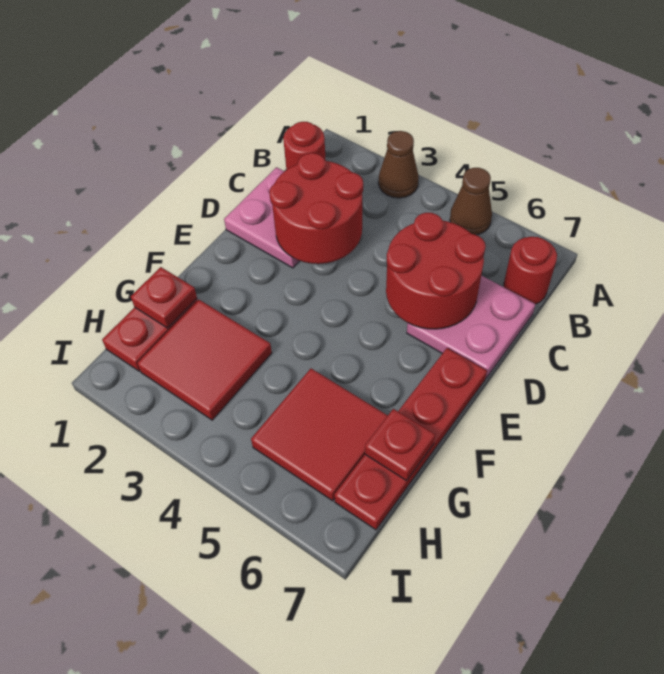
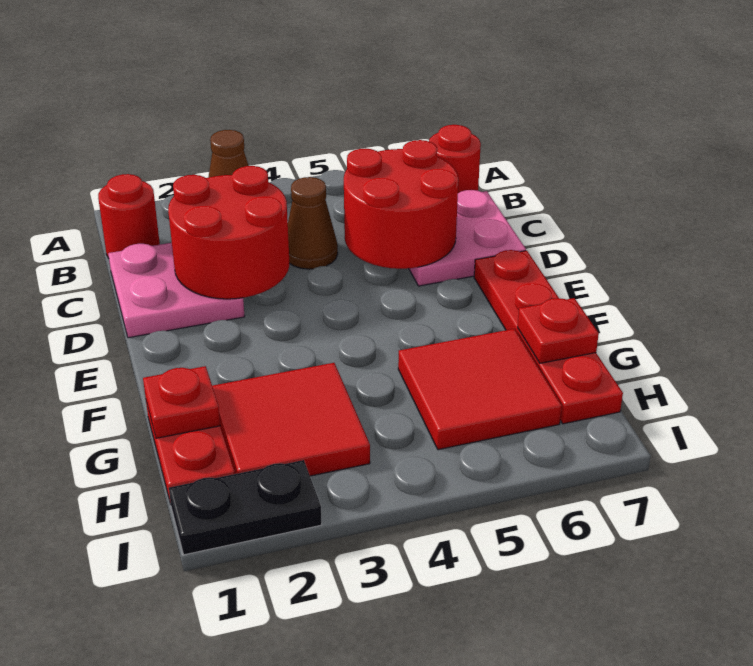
brown 1x1 cone [450,168,492,235] -> brown 1x1 cone moved to [288,177,338,269]
none -> black 1x2 plate [169,460,322,555]

